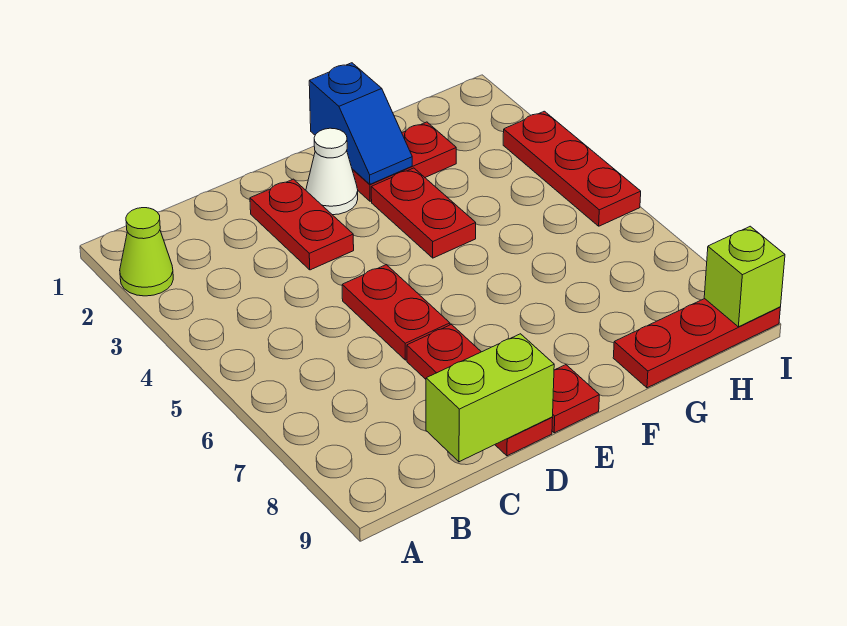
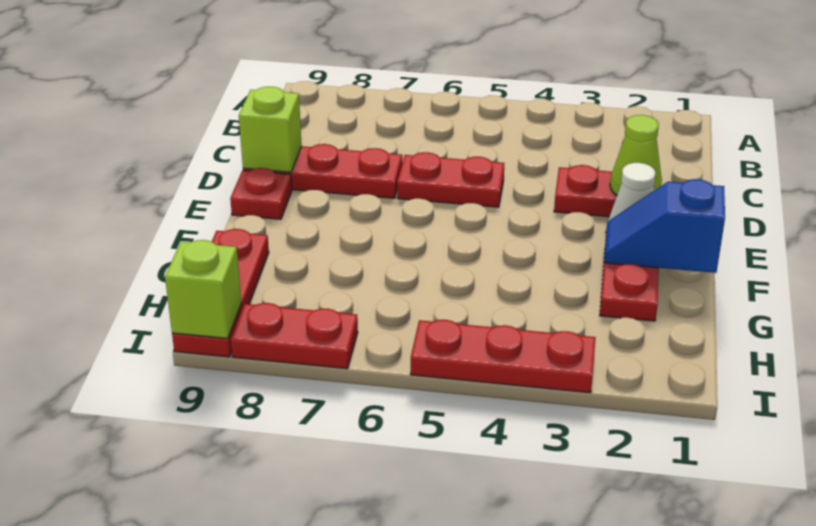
lime 1x1 cone [120,208,173,296] -> lime 1x1 cone moved to [610,115,662,195]
lime 1x2 brick [426,334,554,462] -> lime 1x1 brick [239,87,302,172]
red 1x2 plate [371,168,476,258] -> red 1x2 plate moved to [231,303,358,369]

